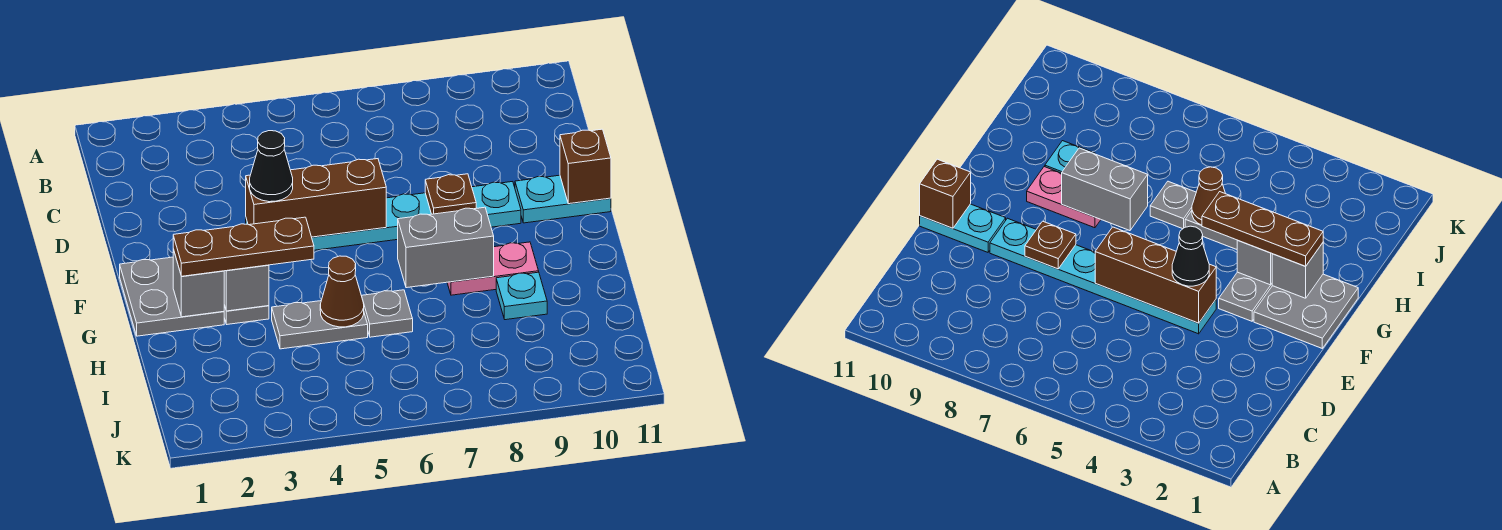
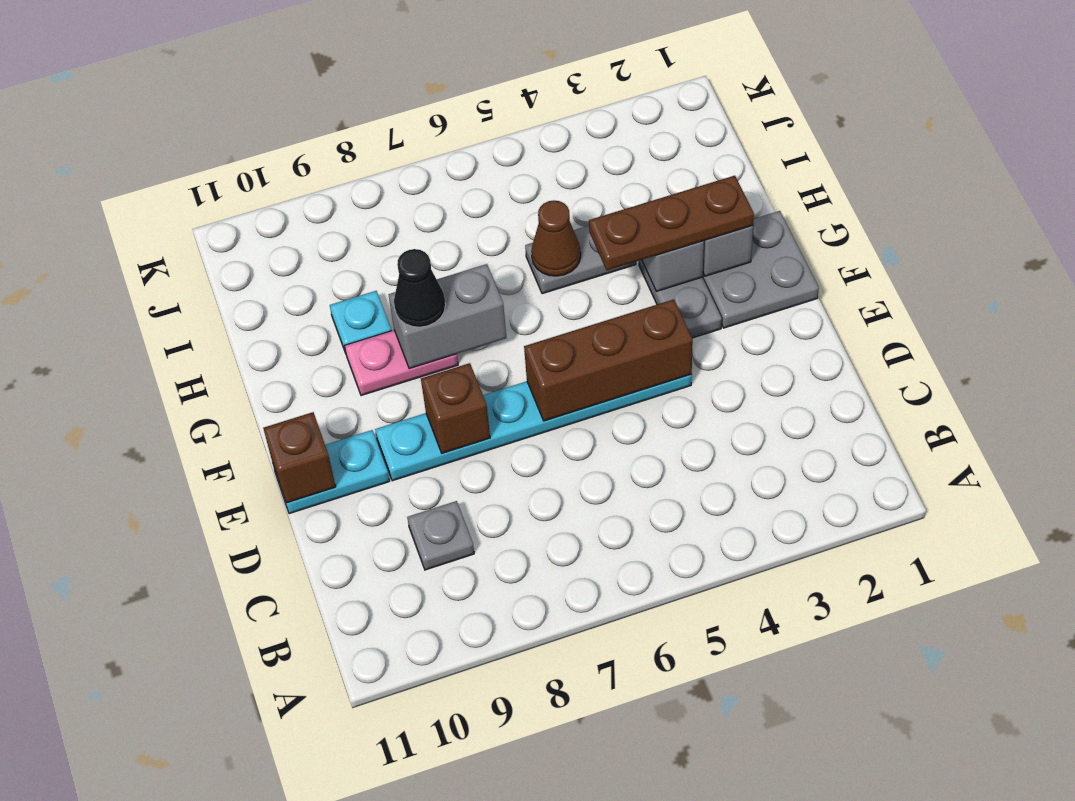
black 1x1 cone [250,131,293,202] -> black 1x1 cone moved to [394,249,446,327]
brown 1x1 plate [425,174,476,214] -> brown 1x1 brick [421,363,490,453]
grey 1x1 plate [362,290,413,337] -> grey 1x1 plate moved to [407,501,474,570]

